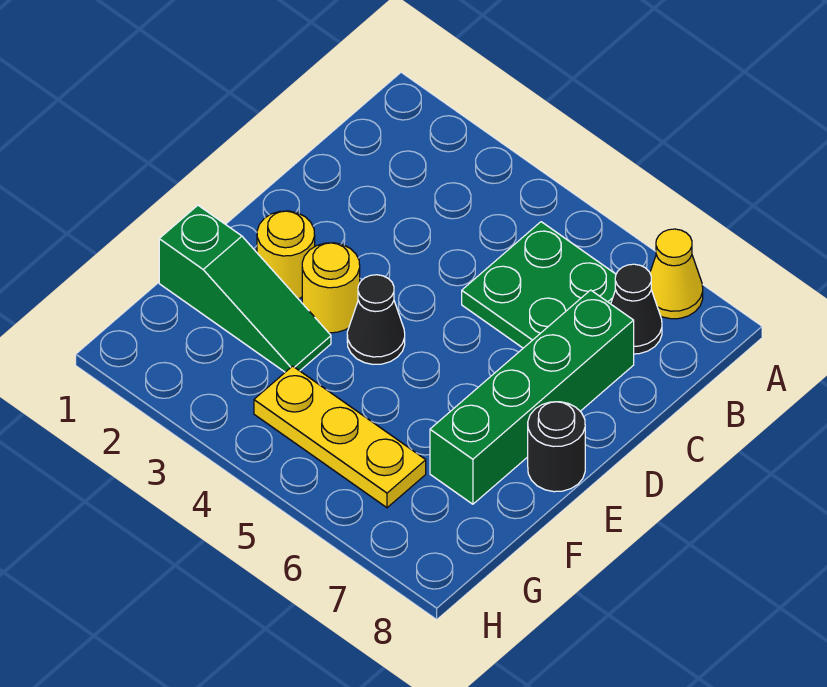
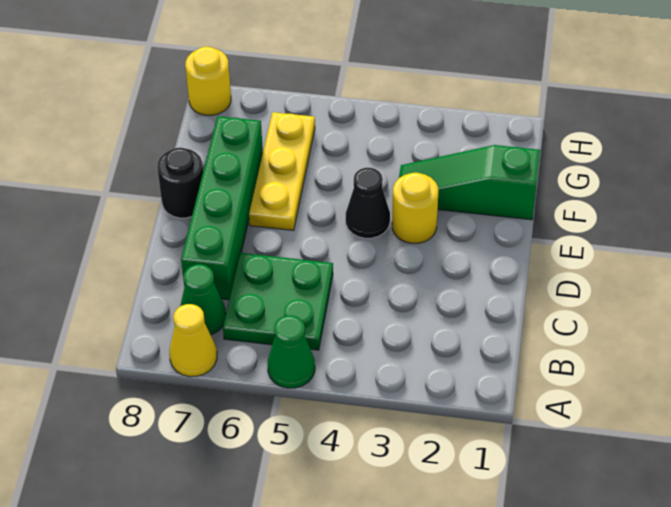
none -> green 1x1 cone [268,315,315,388]
black 1x1 cone [611,264,662,354] -> green 1x1 cone [180,264,226,335]
yellow 1x1 round brick [257,211,315,299] -> yellow 1x1 round brick moved to [185,47,231,115]
yellow 1x3 plate [254,366,426,508] -> yellow 1x3 plate turned to [249,112,315,230]

